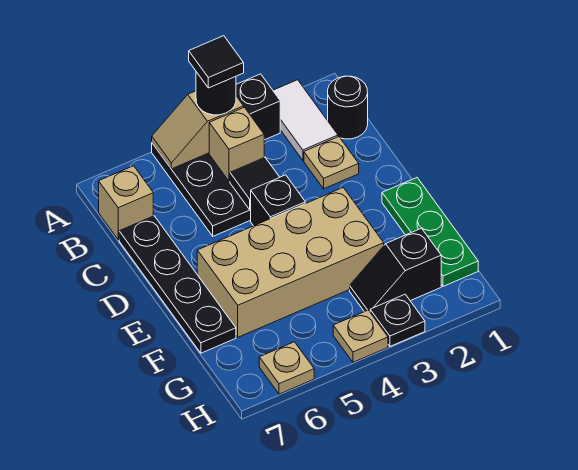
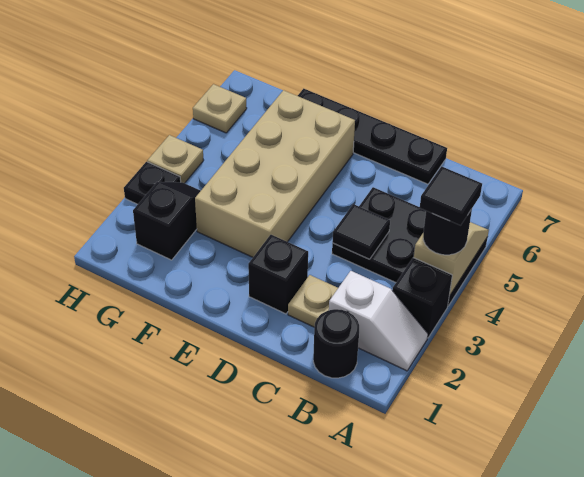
white 1x2 tile [273,80,338,160] -> white 1x2 slope [329,271,428,371]
tan 1x1 brick [209,107,264,181] -> none
tan 1x1 brick [99,166,153,240] -> none
black 1x1 brick [251,175,305,226] -> black 1x1 brick moved to [248,235,308,314]
green 1x3 plate [382,178,478,286] -> none

